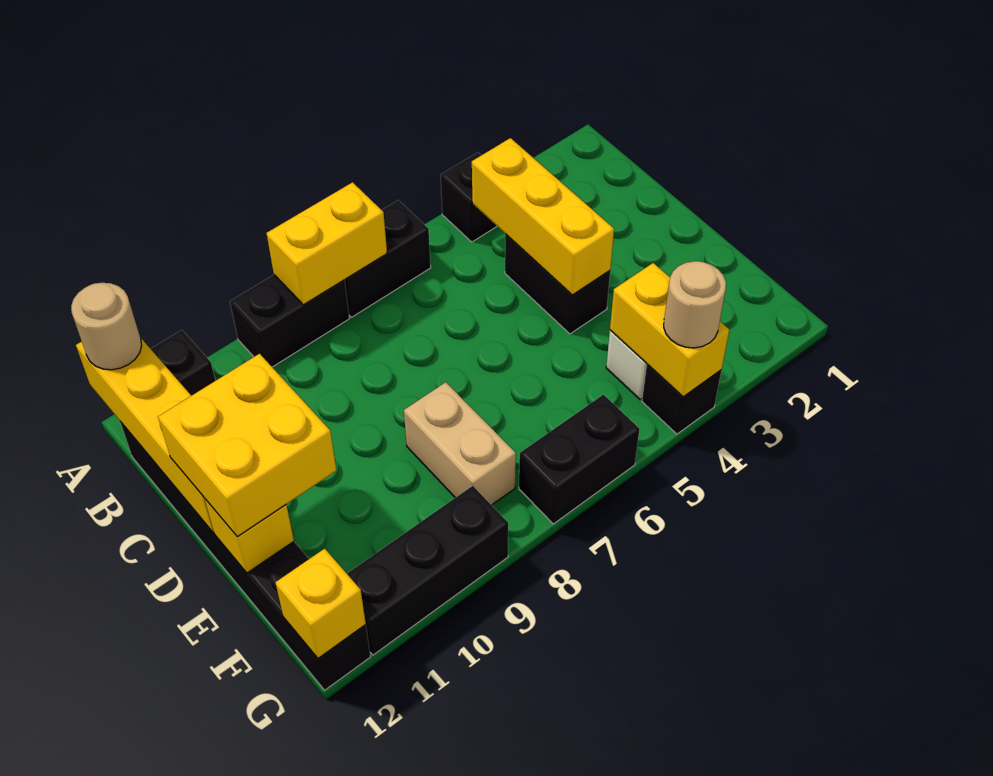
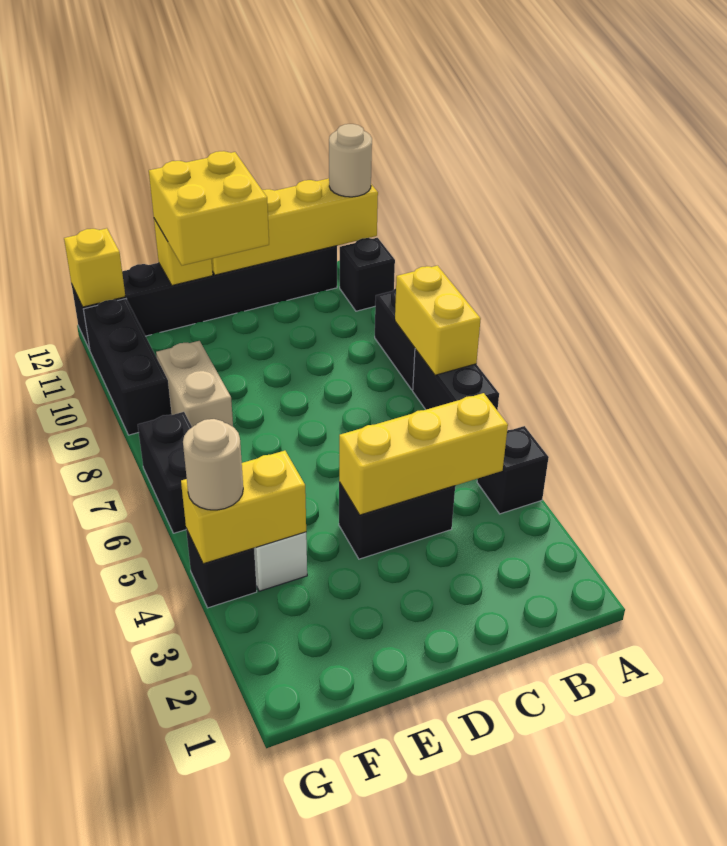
tan 1x2 brick [404,382,516,505] -> tan 1x2 brick turned to [156,341,233,427]

